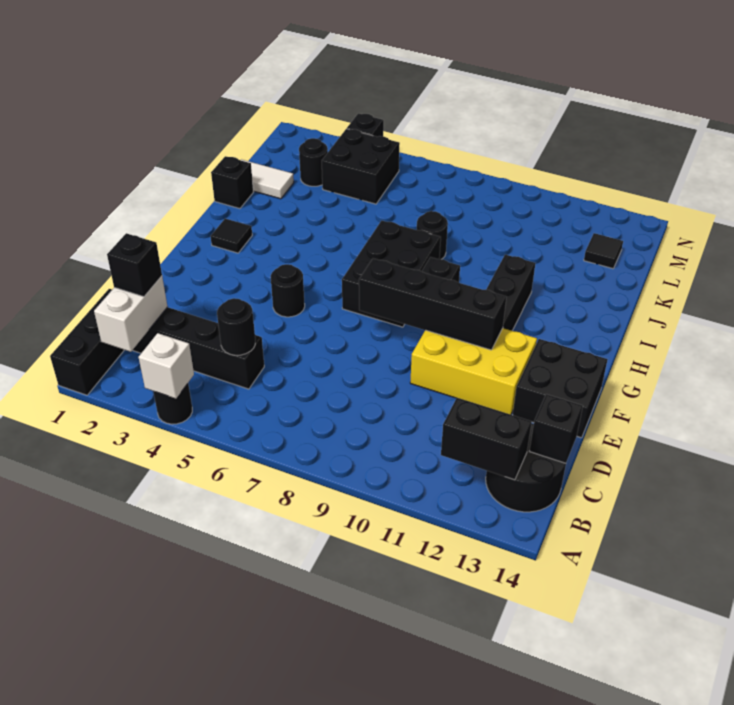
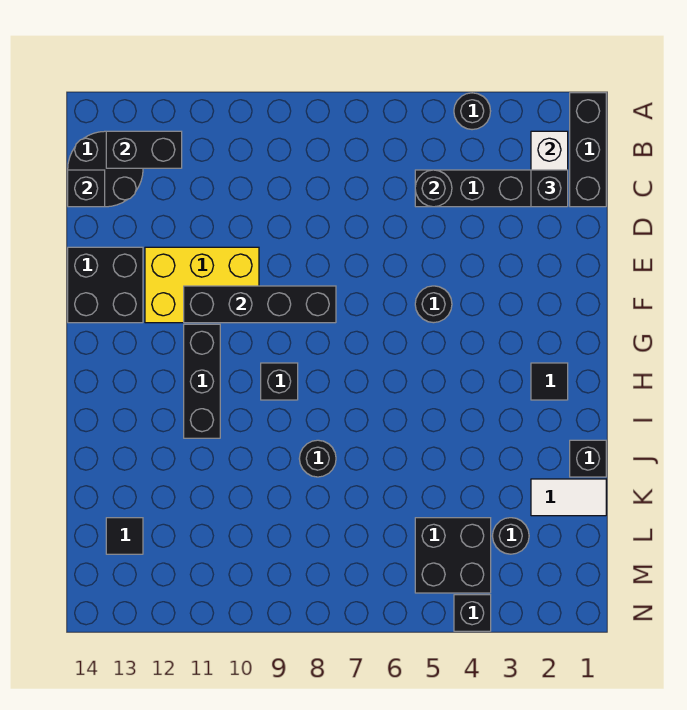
white 1x1 brick [139,333,194,399] -> none
black 2x3 brick [342,220,441,327] -> none

